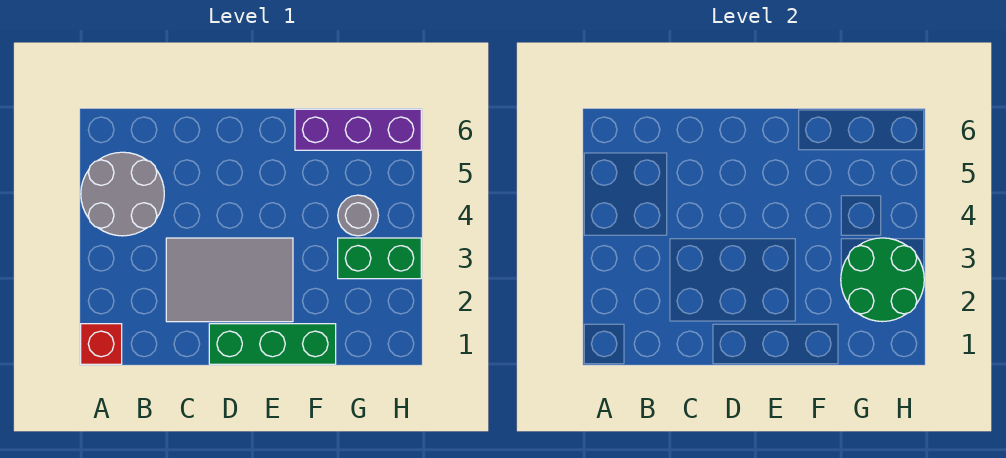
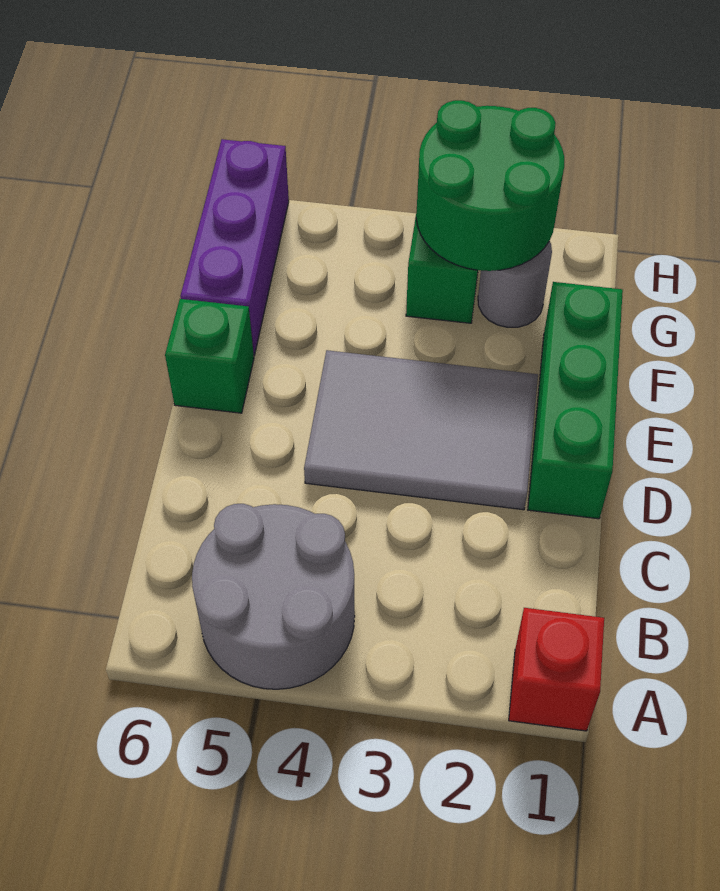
grey 2x3 tile [166,238,293,322] -> grey 2x3 tile turned to [304,350,538,510]
none -> green 1x1 brick [165,299,254,413]
grey 1x1 round brick [338,195,378,236] -> grey 1x1 round brick moved to [478,241,552,327]

